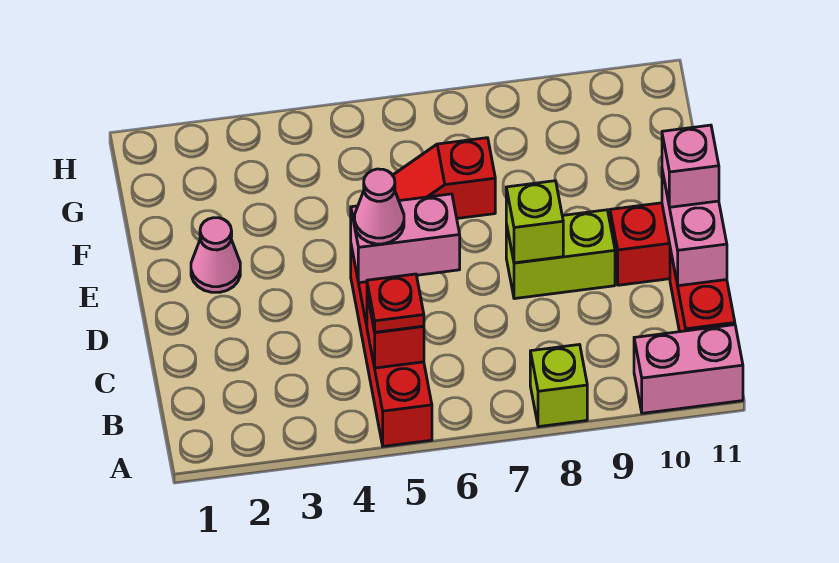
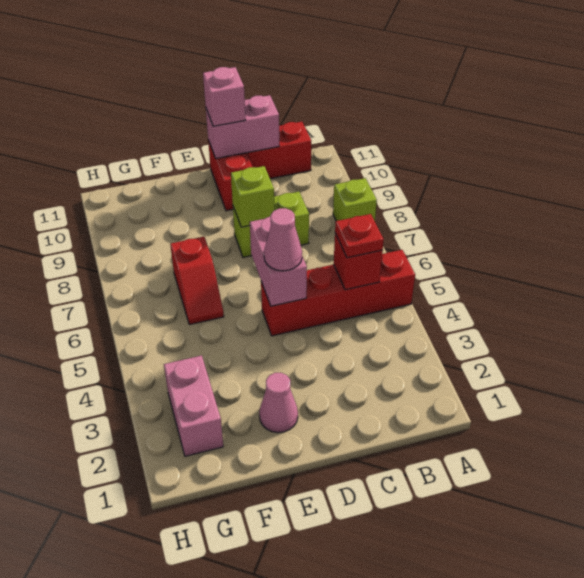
pink 1x2 brick [634,325,743,413] -> pink 1x2 brick moved to [164,355,223,456]
lime 1x2 brick [506,210,615,299] -> lime 1x2 brick turned to [233,192,309,257]

